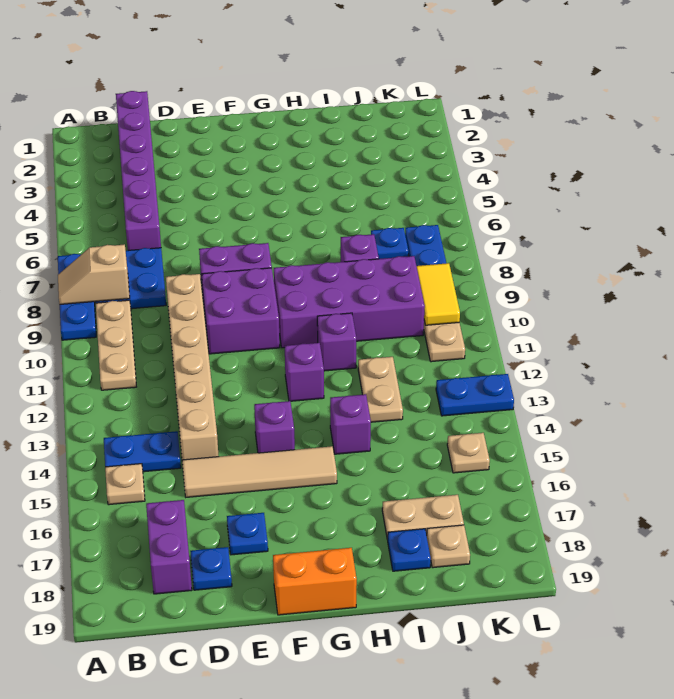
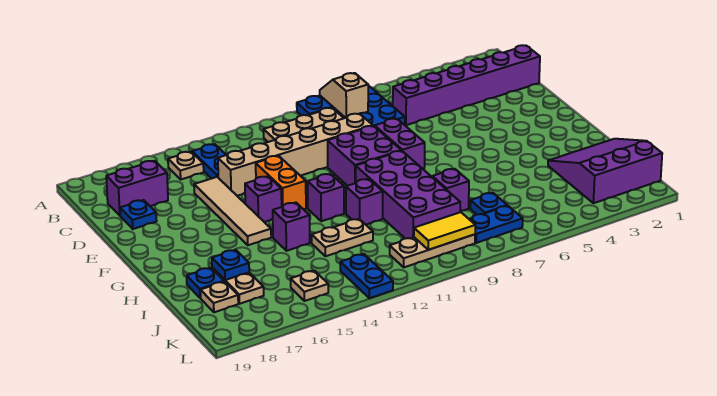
blue 1x1 plate [227,513,268,555] -> blue 1x1 plate moved to [212,250,249,280]
orange 1x2 brick [273,548,357,615] -> orange 1x2 brick moved to [256,156,306,209]
none -> purple 3x3 slope [548,139,662,203]

